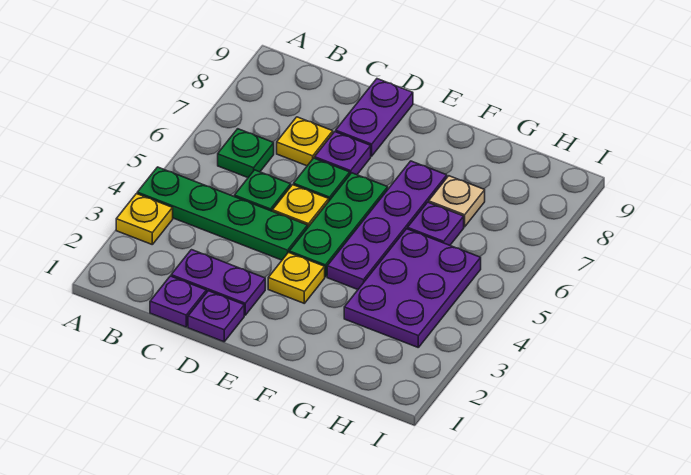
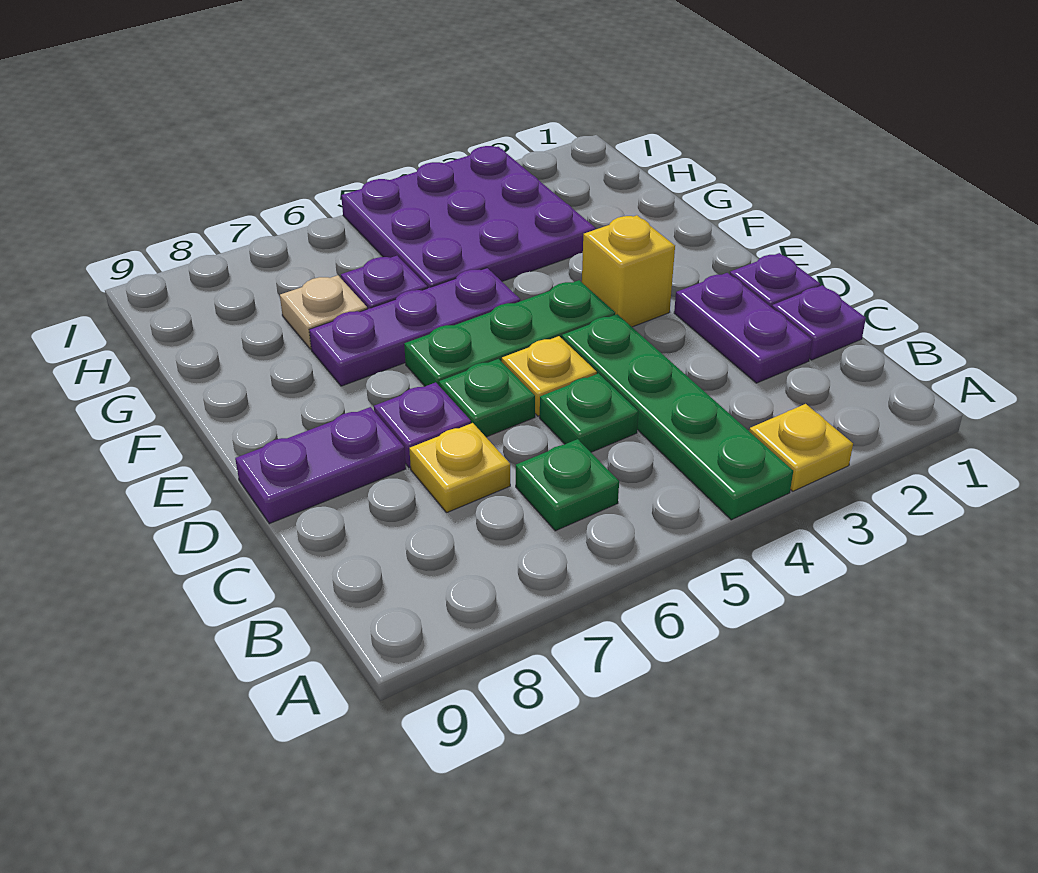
yellow 1x1 plate [268,252,325,303] -> yellow 1x1 brick [582,215,675,327]
purple 1x4 plate [327,161,447,289] -> purple 1x3 plate [309,268,520,386]
purple 2x3 plate [344,229,481,347] -> purple 3x3 plate [341,146,596,288]

